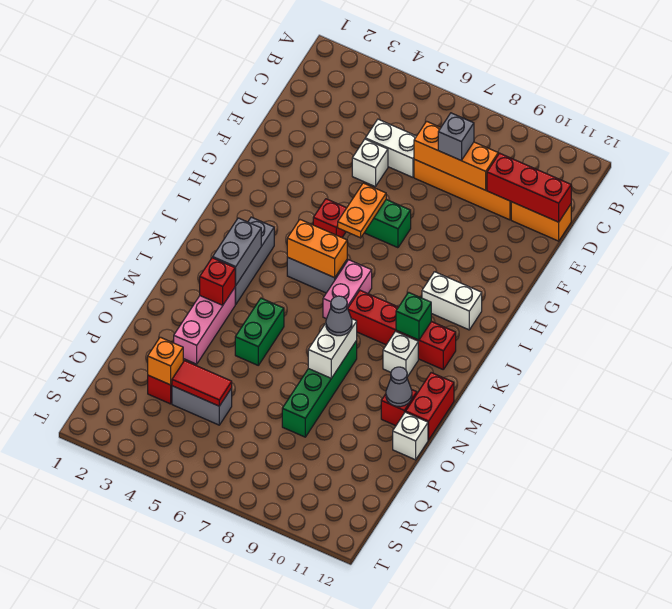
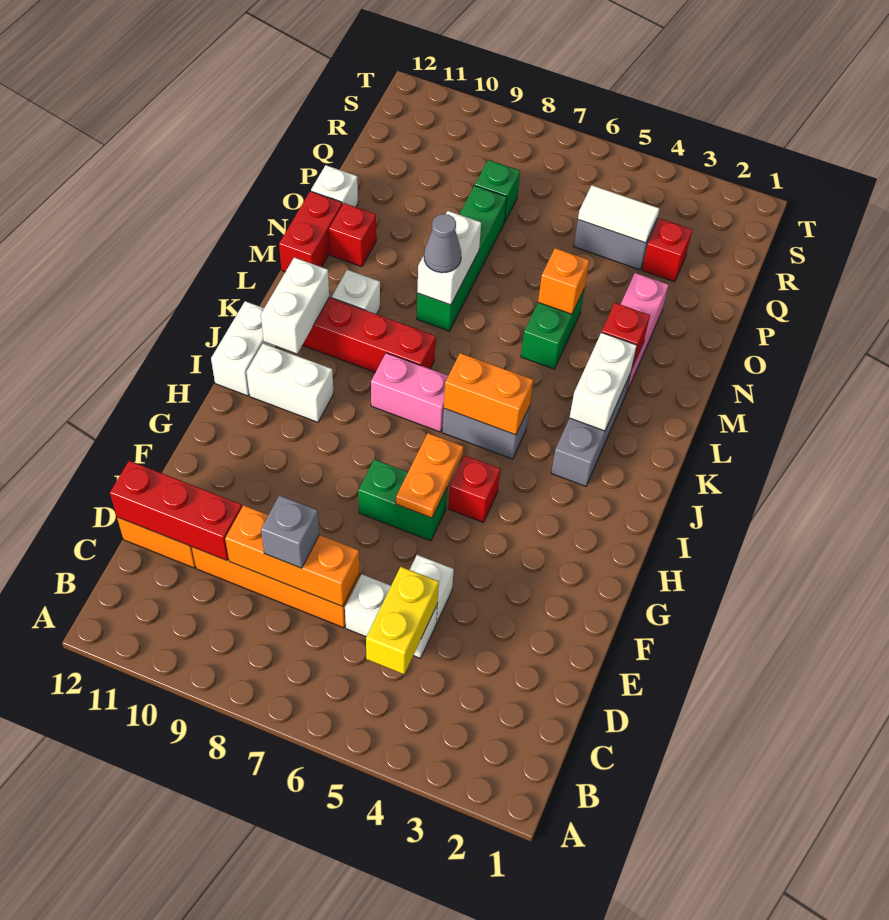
none -> yellow 1x2 brick [366,567,439,674]
none -> white 1x2 brick [211,301,276,396]
pink 1x2 brick [323,260,372,319] -> pink 1x2 brick turned to [371,353,448,432]
none -> white 1x2 brick [261,257,329,354]
grey 1x2 brick [213,218,261,285] -> white 1x2 brick [570,332,637,431]
green 1x1 brick [396,292,431,340] -> green 1x1 brick moved to [475,160,520,222]
grey 1x1 cone [386,367,412,407] -> none
orange 1x1 brick [148,337,183,385] -> orange 1x1 brick moved to [538,248,589,314]
red 1x2 tile [172,361,232,406] -> white 1x2 tile [578,185,660,243]

